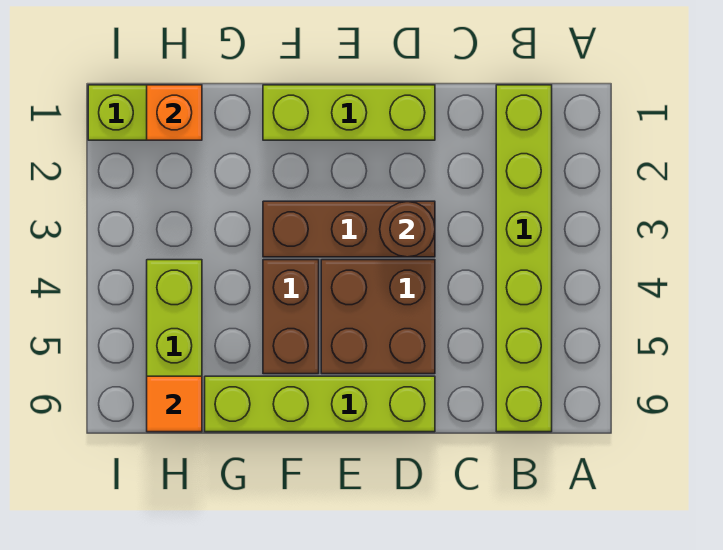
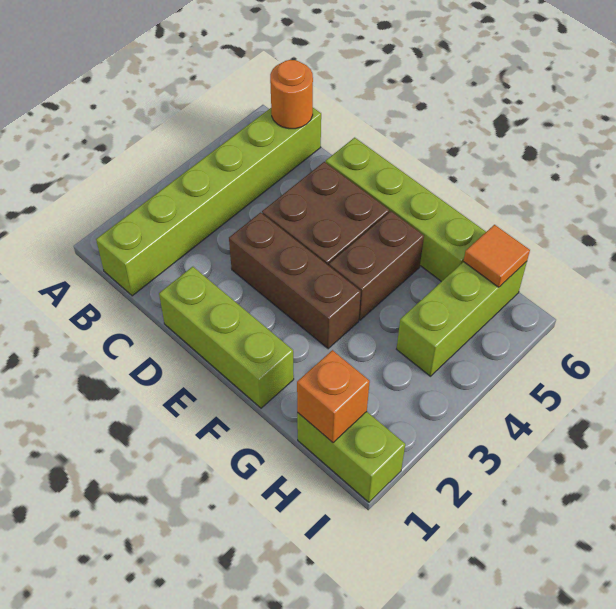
none -> orange 1x1 round brick [270,60,313,129]
brown 1x1 round brick [380,202,435,257] -> none

